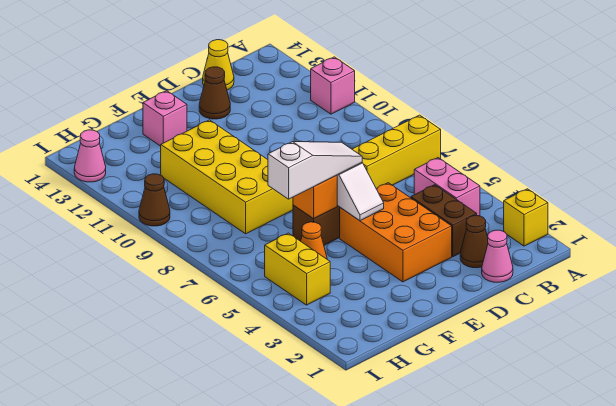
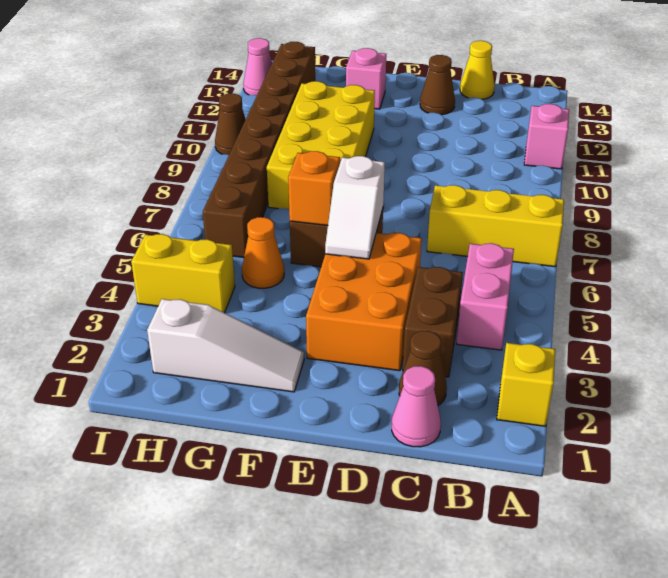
white 1x3 slope [268,142,362,199] -> white 1x3 slope moved to [147,299,304,392]
yellow 1x2 brick [265,233,330,305] -> yellow 1x2 brick turned to [131,234,235,313]
none -> brown 1x8 brick [203,42,315,257]

